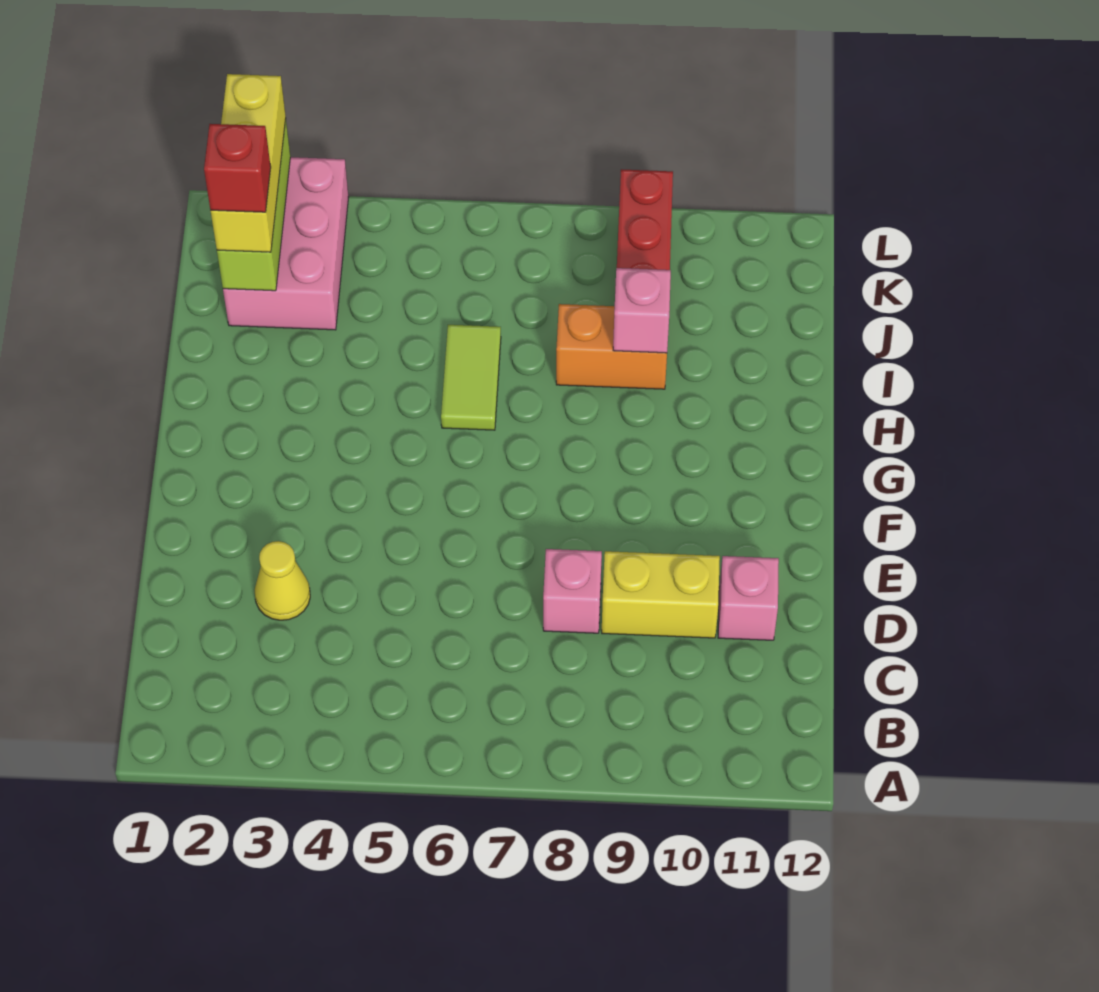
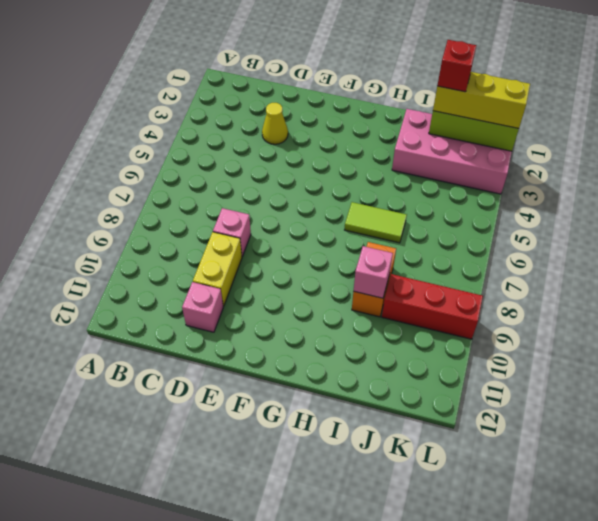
pink 2x3 brick [223,157,349,330] -> pink 2x4 brick [392,109,512,194]

